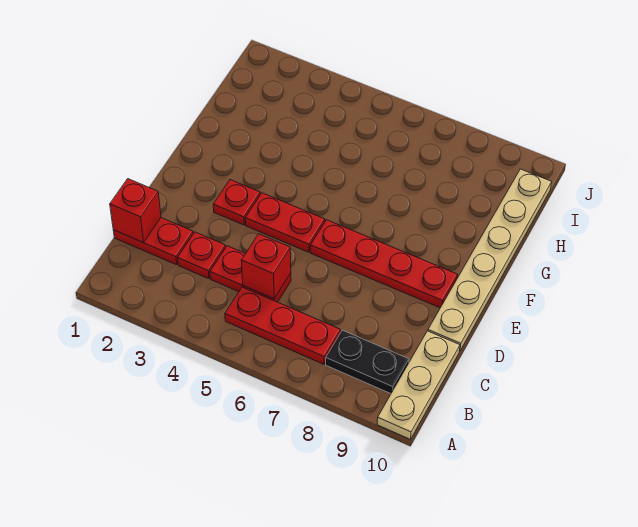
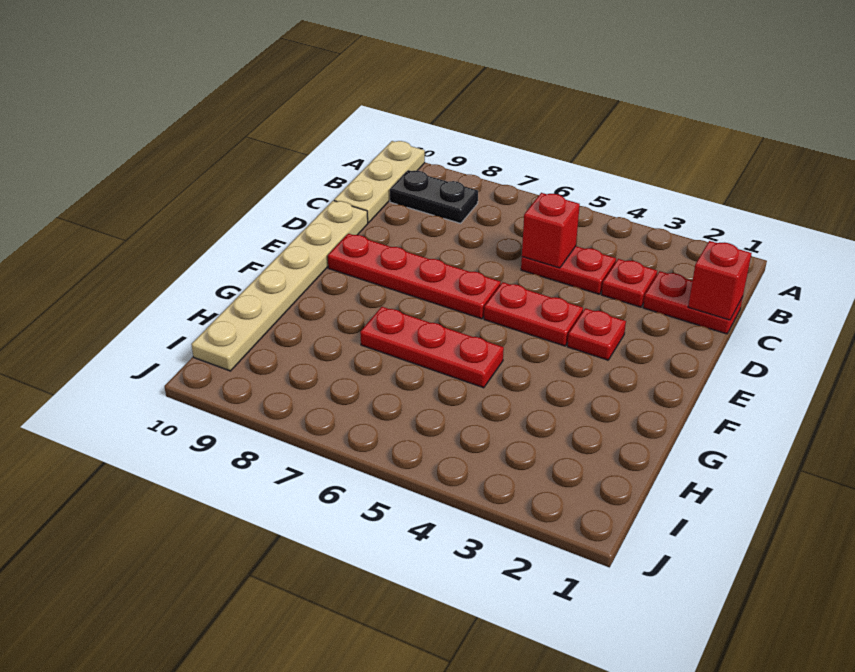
red 1x3 plate [225,287,341,364] -> red 1x3 plate moved to [360,307,504,388]

